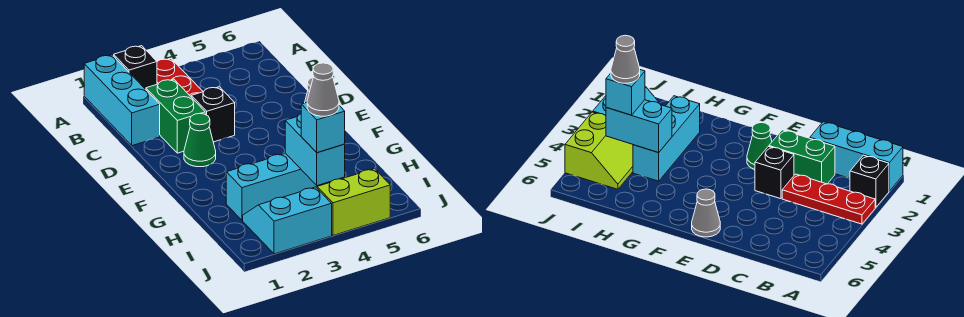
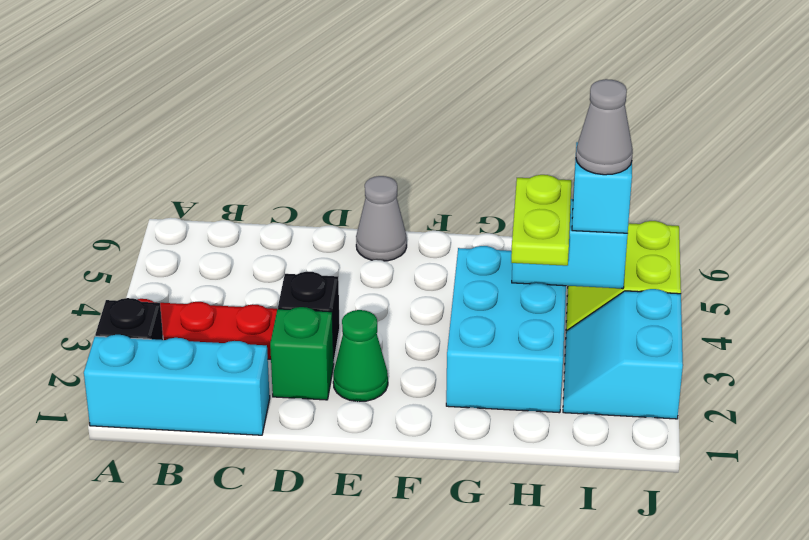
green 1x2 brick [146,79,205,153] -> green 1x1 brick [270,307,334,400]
cyan 1x3 brick [226,153,329,220] -> cyan 2x3 brick [446,246,566,413]
none -> lime 1x2 plate [511,175,571,266]

